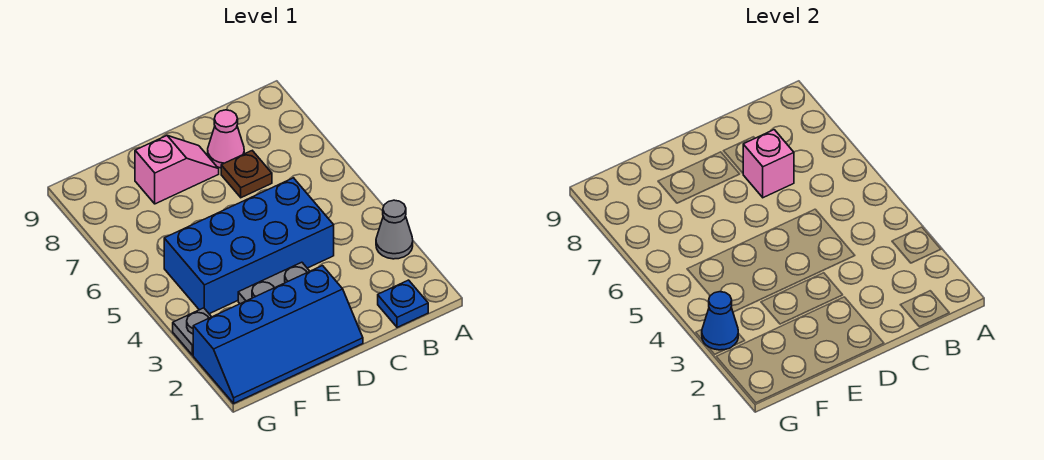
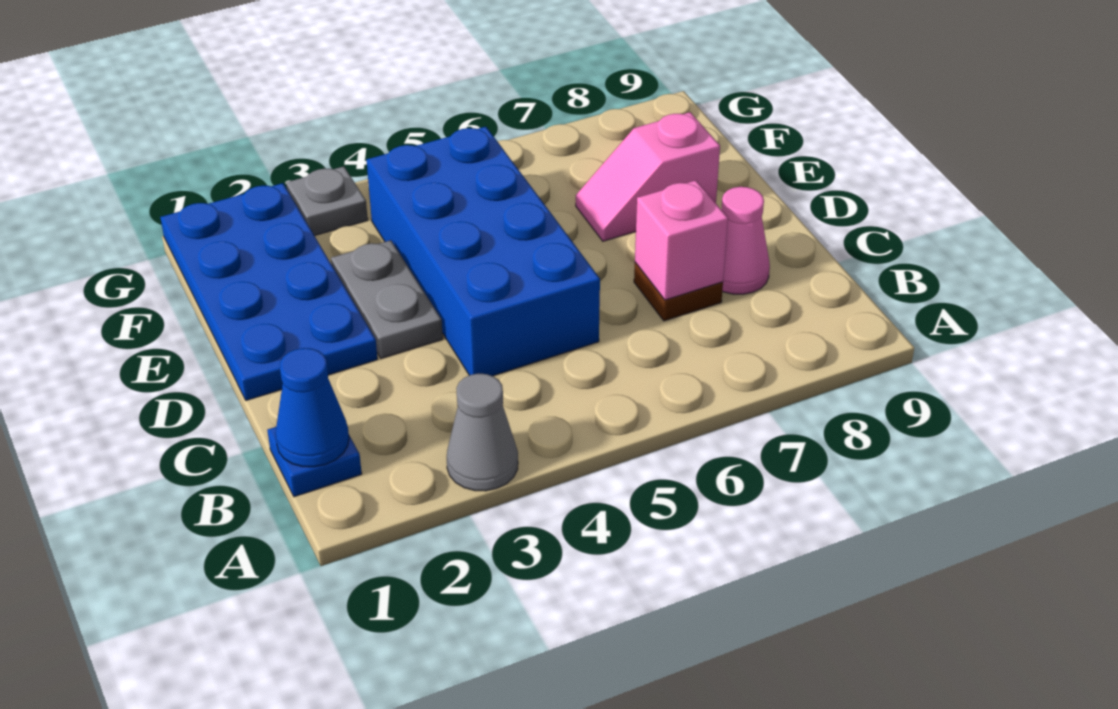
blue 2x4 slope [193,266,363,403] -> blue 2x4 plate [160,183,377,400]
pink 1x2 slope [135,136,219,204] -> pink 1x2 slope turned to [576,112,720,241]
blue 1x1 cone [702,292,738,350] -> blue 1x1 cone moved to [275,348,349,467]

